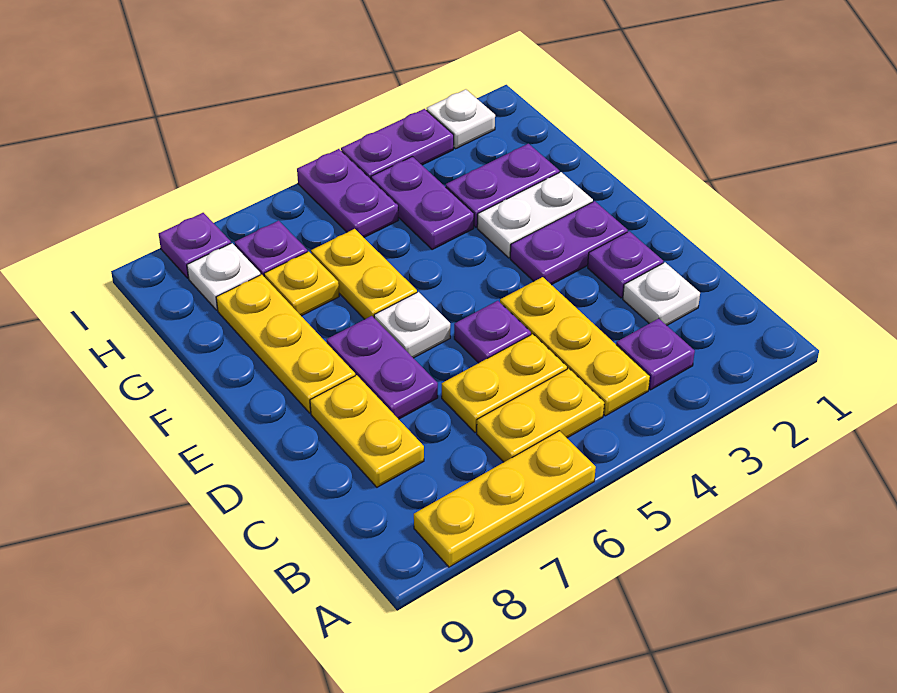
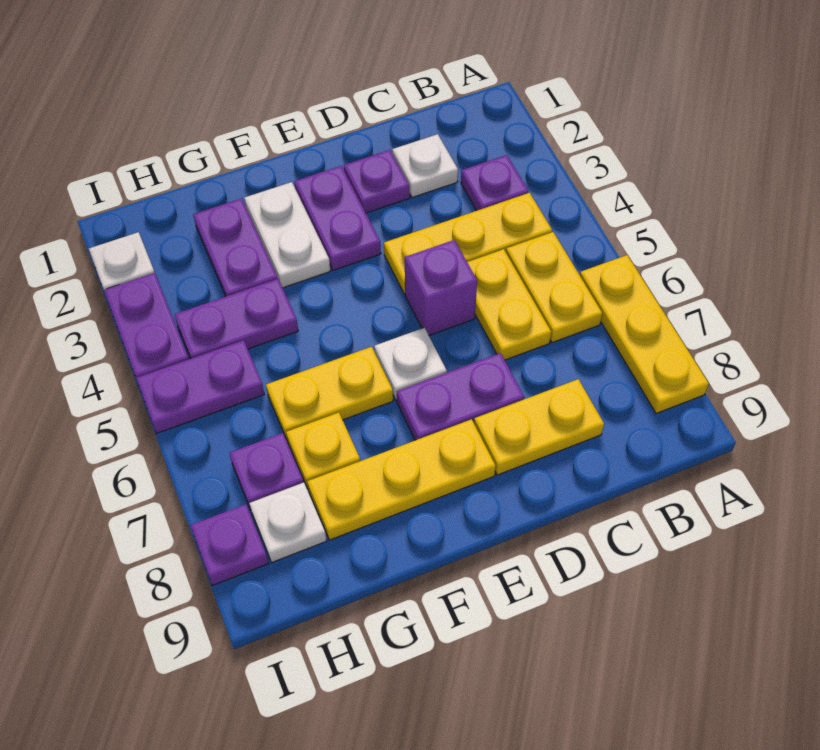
purple 1x1 plate [454,301,531,363] -> purple 1x1 brick [405,240,477,335]

